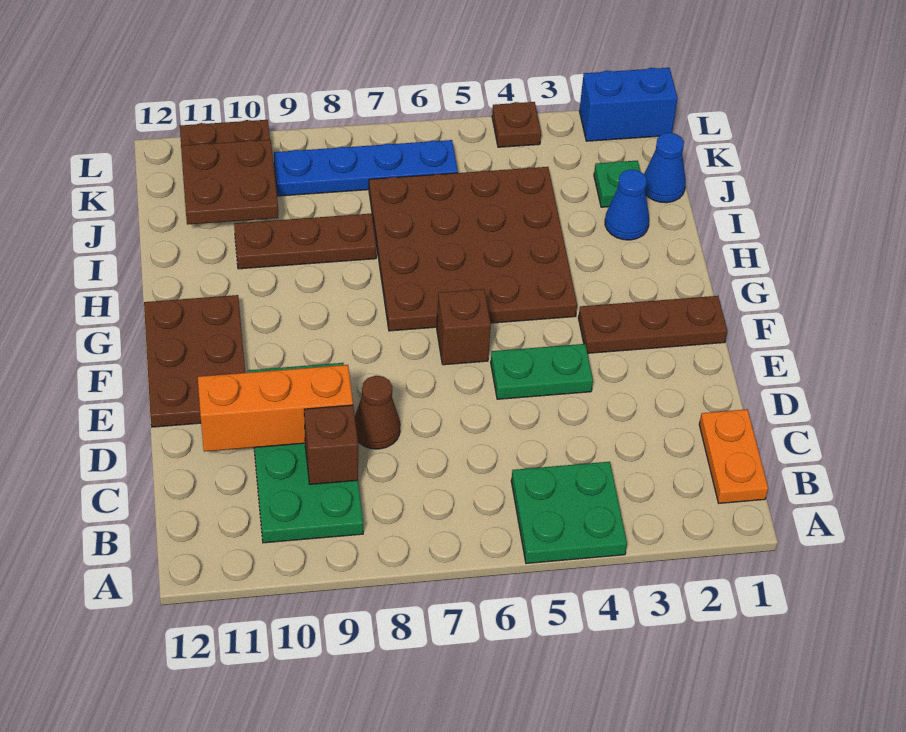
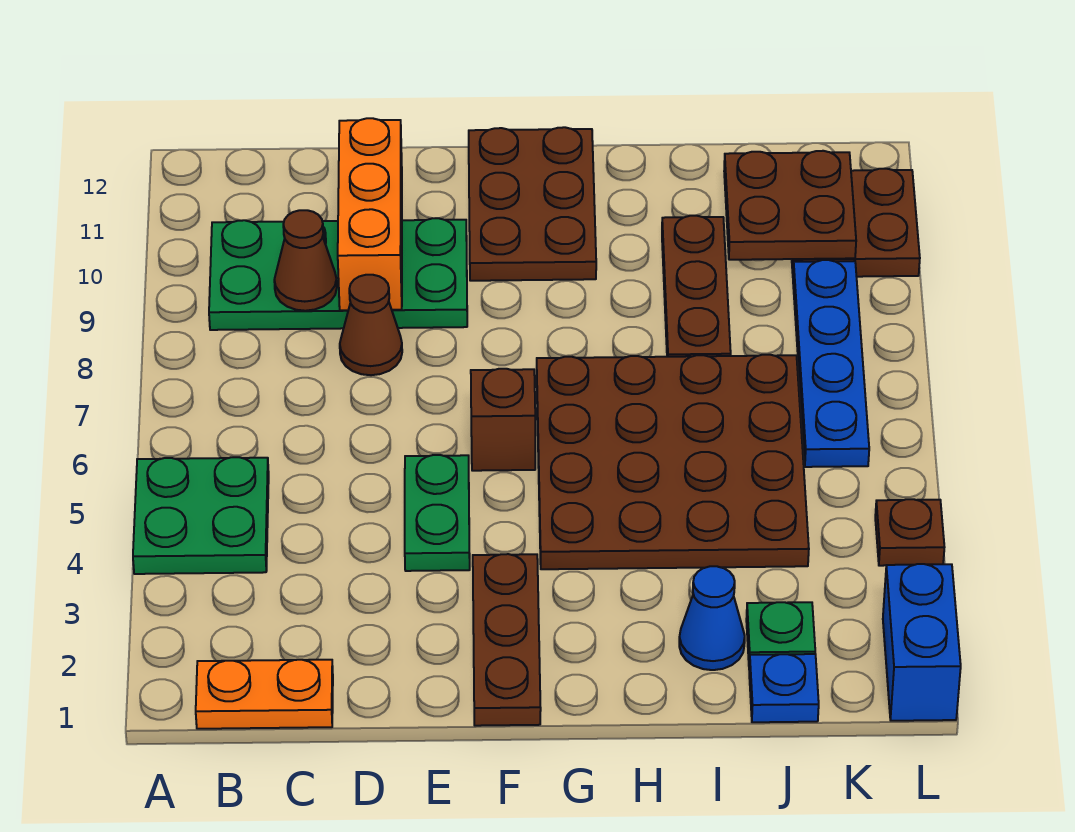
brown 1x1 brick [304,405,358,484] -> brown 1x1 cone [274,210,337,311]
brown 2x3 plate [144,295,245,427] -> brown 2x3 plate turned to [469,127,596,281]
blue 1x1 cone [644,133,686,203] -> blue 1x1 plate [749,654,819,722]

